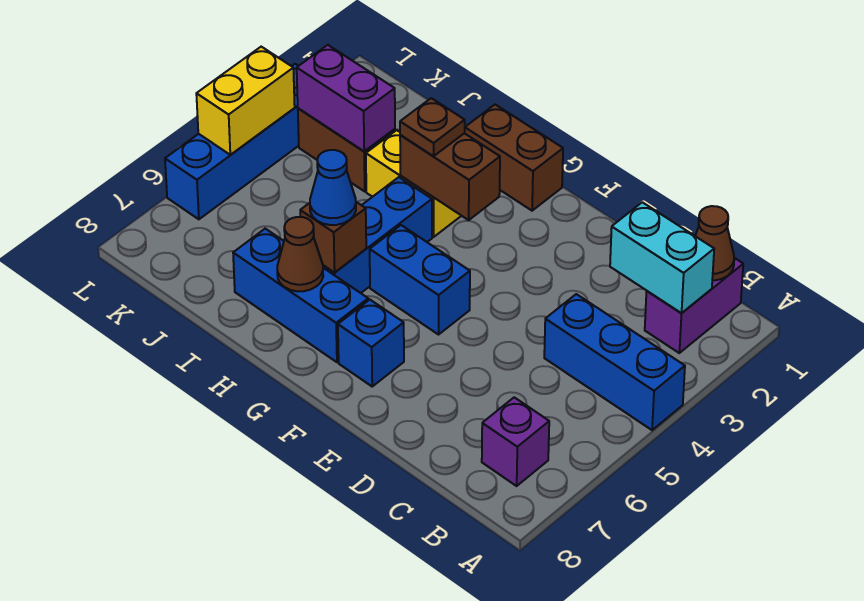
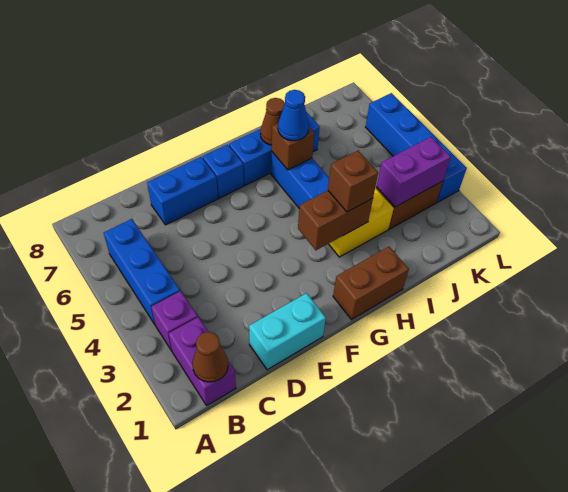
blue 1x3 brick [544,294,685,430] -> blue 1x3 brick turned to [104,219,180,324]
cyan 1x2 brick [610,202,714,313] -> cyan 1x2 brick moved to [249,293,326,370]
purple 1x1 brick [482,397,549,486] -> purple 1x1 brick moved to [151,291,198,351]
blue 1x2 brick [370,225,470,335] -> blue 1x2 brick moved to [147,157,218,225]
brown 1x1 plate [400,98,465,156] -> brown 1x1 brick [328,151,378,212]
yellow 1x2 brick [196,47,295,155] -> none

